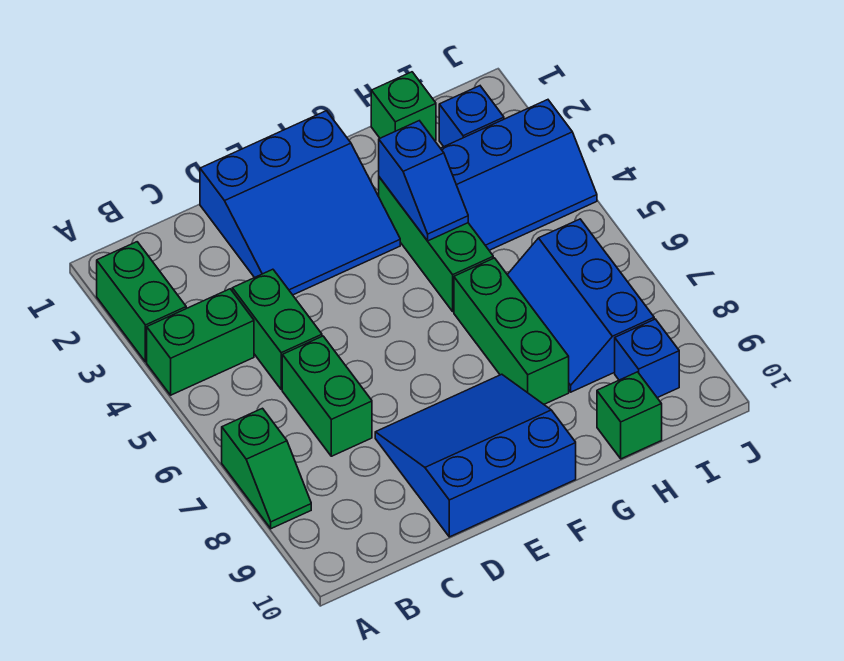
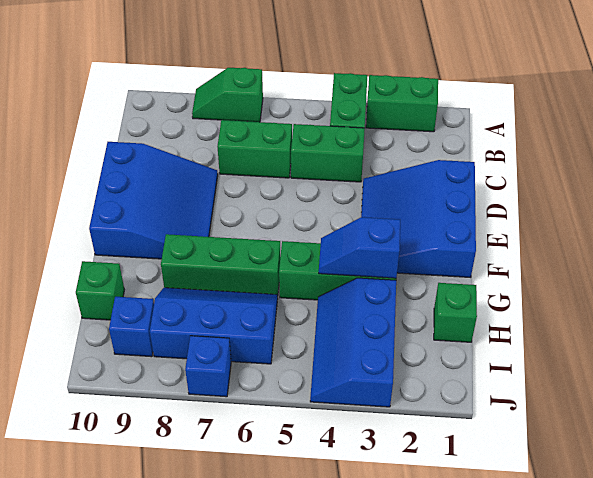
blue 1x1 brick [439,86,504,147] -> blue 1x1 brick moved to [185,336,231,397]

